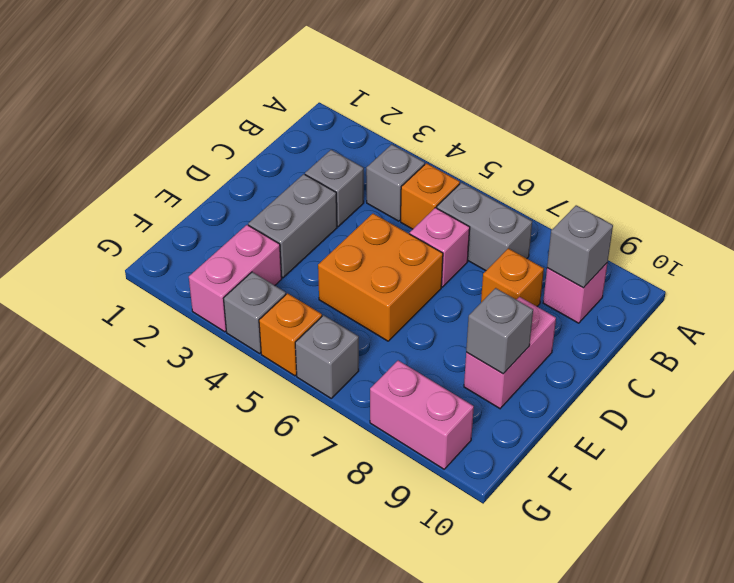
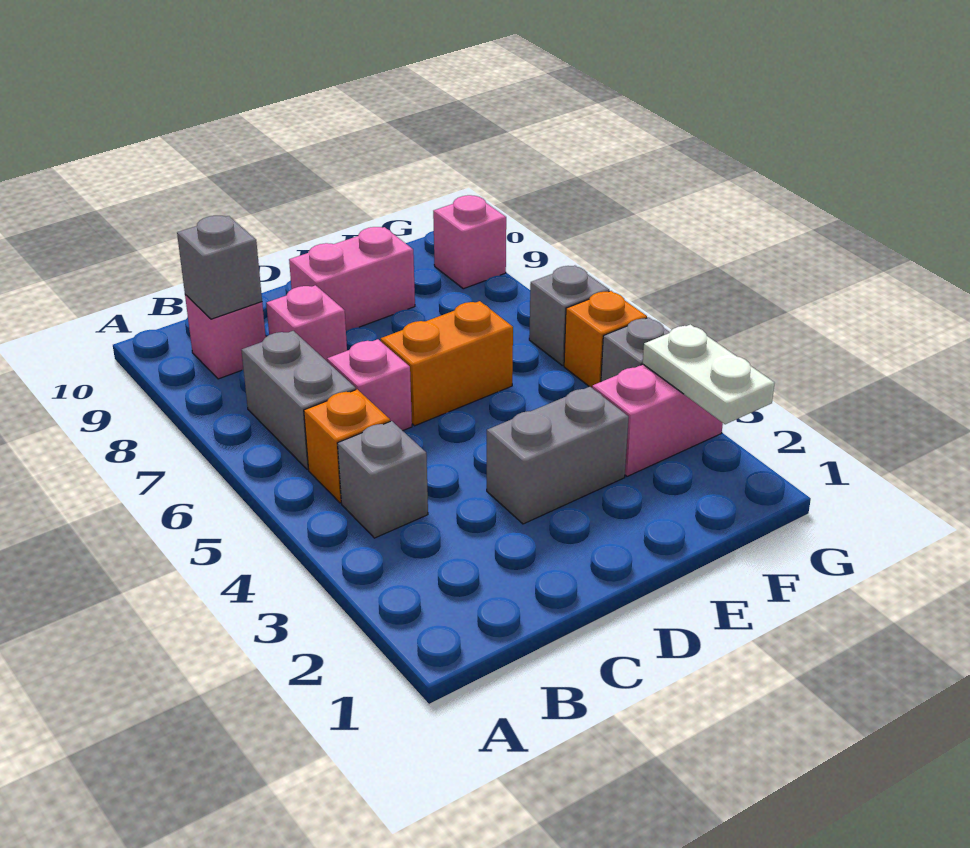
grey 1x1 brick [305,150,364,227] -> none
orange 1x1 brick [481,248,544,306] -> pink 1x1 brick [266,285,347,361]
orange 2x2 brick [318,214,443,341] -> orange 1x2 brick [381,301,513,426]
grey 1x1 brick [466,288,533,374] -> none
none -> white 1x2 plate [643,324,775,424]
pink 1x2 brick [370,360,474,469] -> pink 1x1 brick [433,195,506,289]

